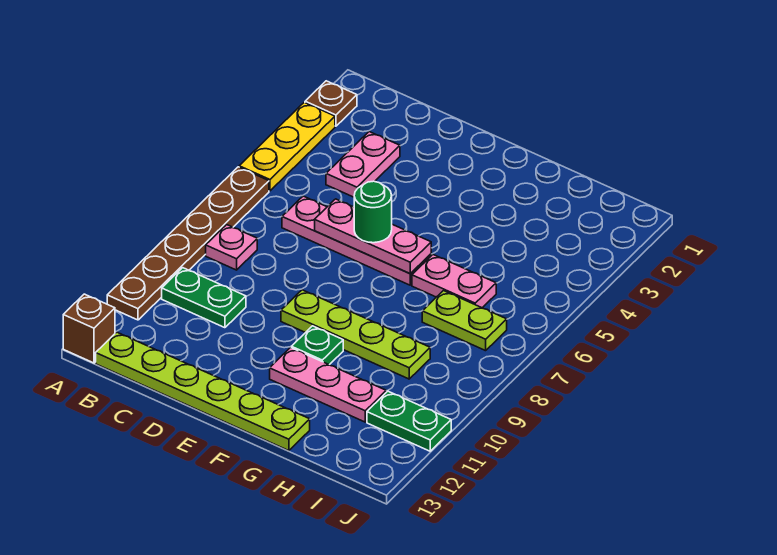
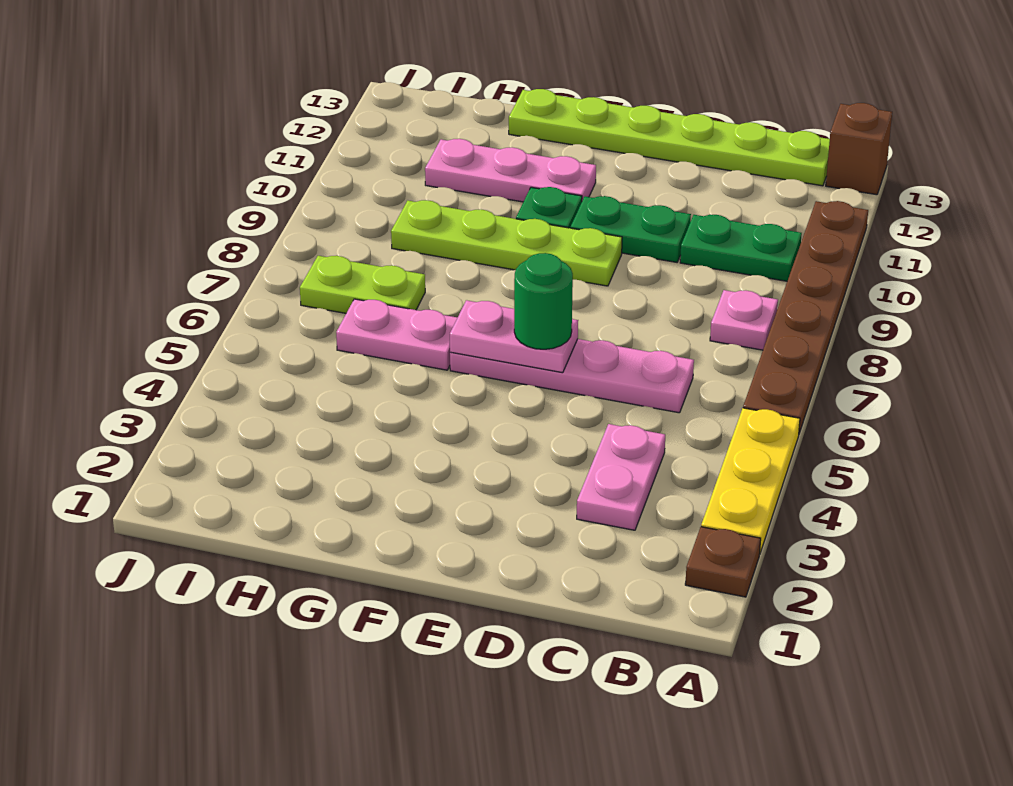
pink 1x3 plate [315,199,431,274] -> pink 1x2 plate [450,300,578,373]
green 1x2 plate [367,391,451,451] -> green 1x2 plate moved to [571,196,691,262]

